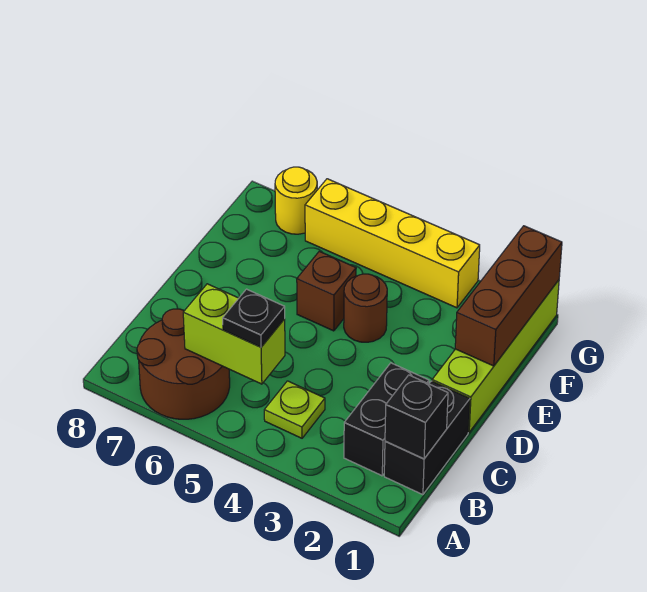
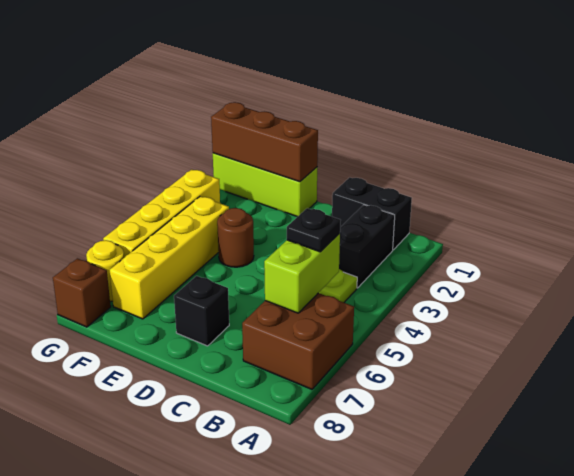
brown 2x2 round brick [137,309,230,419] -> brown 2x2 brick [242,293,354,389]
black 1x1 brick [385,375,448,459] -> black 1x1 brick moved to [174,276,229,346]
black 1x2 brick [344,363,429,476] -> black 1x2 brick turned to [339,205,395,288]
lime 1x4 brick [432,280,559,432] -> lime 1x3 brick [213,153,317,217]
brown 1x1 brick [297,251,356,331] -> brown 1x1 brick moved to [53,258,111,327]
none -> yellow 1x4 brick [110,196,229,319]

